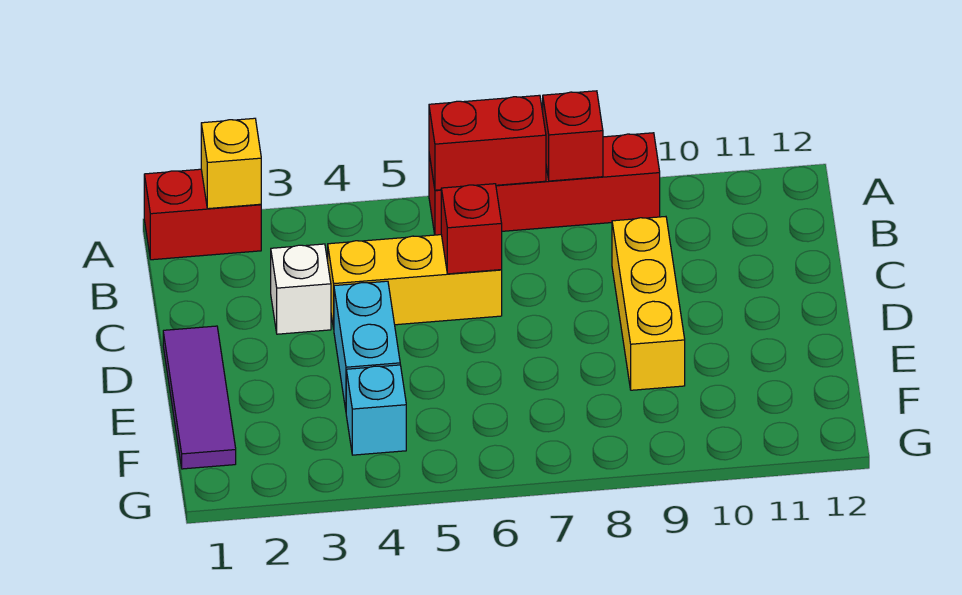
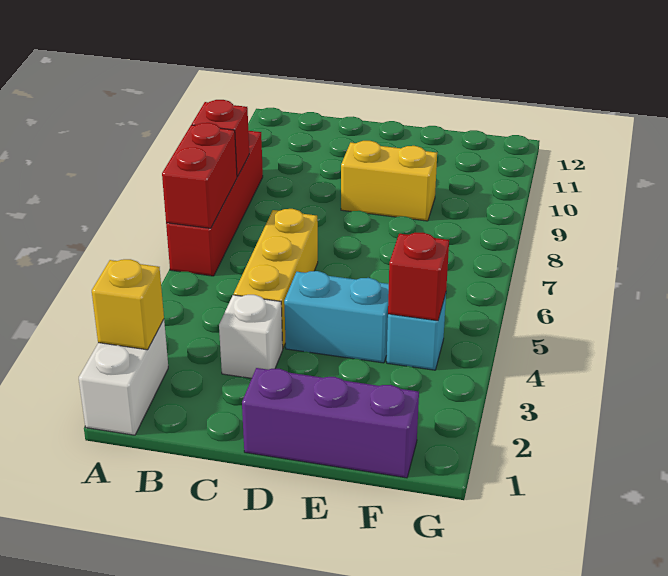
red 1x2 brick [144,169,261,260] -> white 1x2 brick [79,320,168,435]
red 1x1 brick [441,184,502,274] -> red 1x1 brick moved to [388,233,449,321]
yellow 1x3 brick [612,217,685,390] -> yellow 1x2 brick [341,141,437,221]
purple 1x3 tile [163,326,236,469] -> purple 1x3 brick [242,368,419,478]

